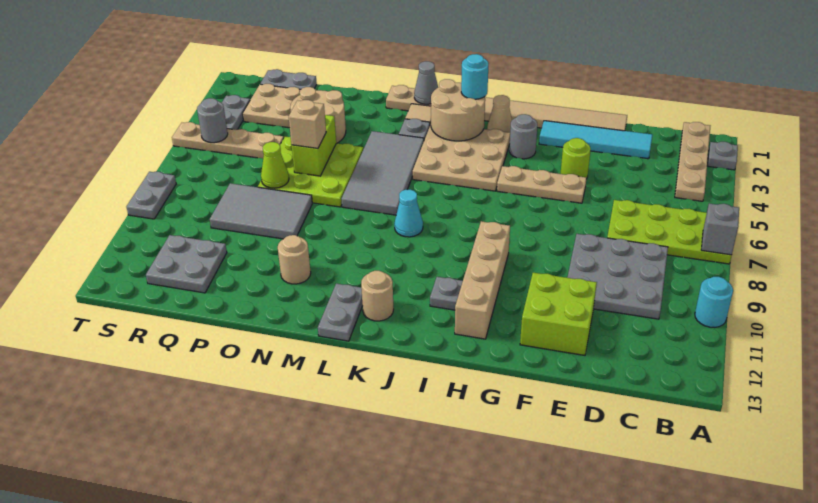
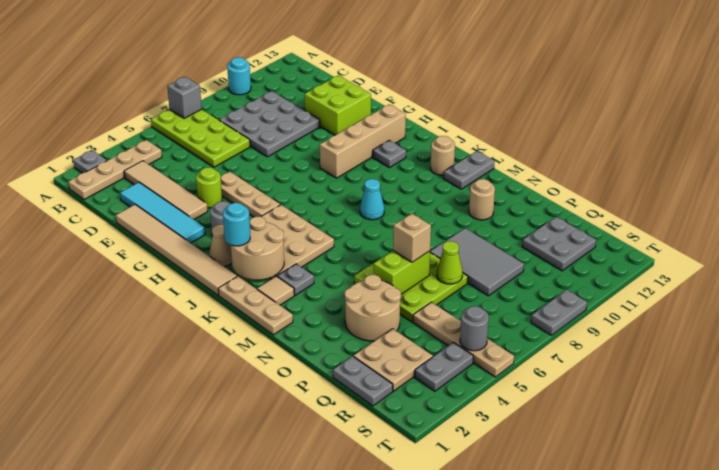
none -> tan 1x4 tile [124,161,208,219]
grey 1x1 cone [414,61,438,104] -> none
grey 2x4 tile [342,131,424,215] -> none

